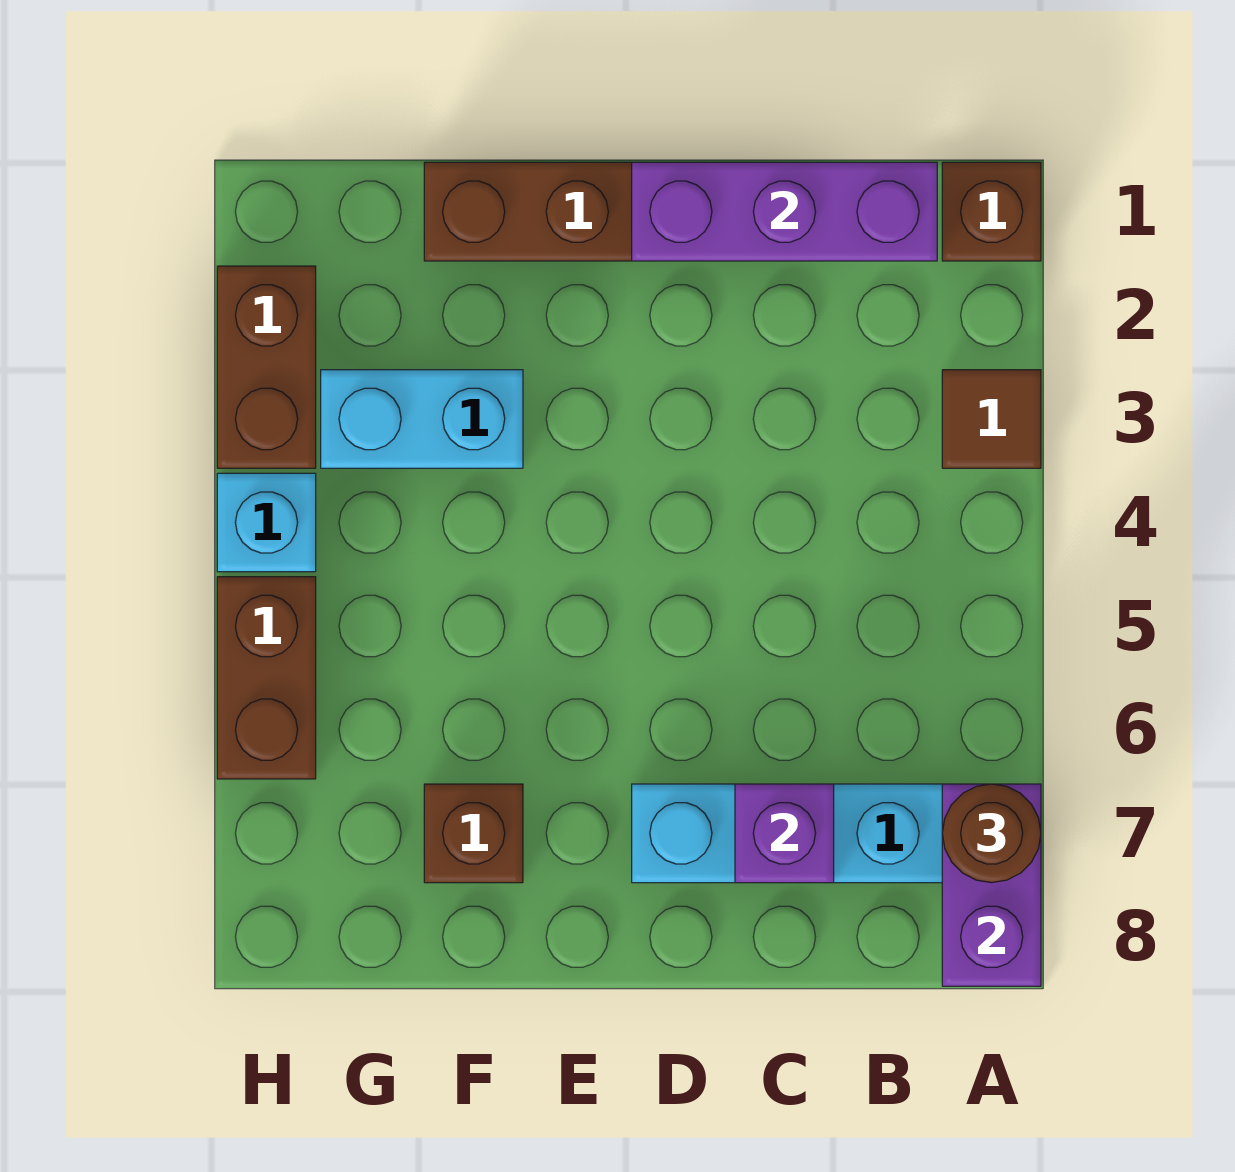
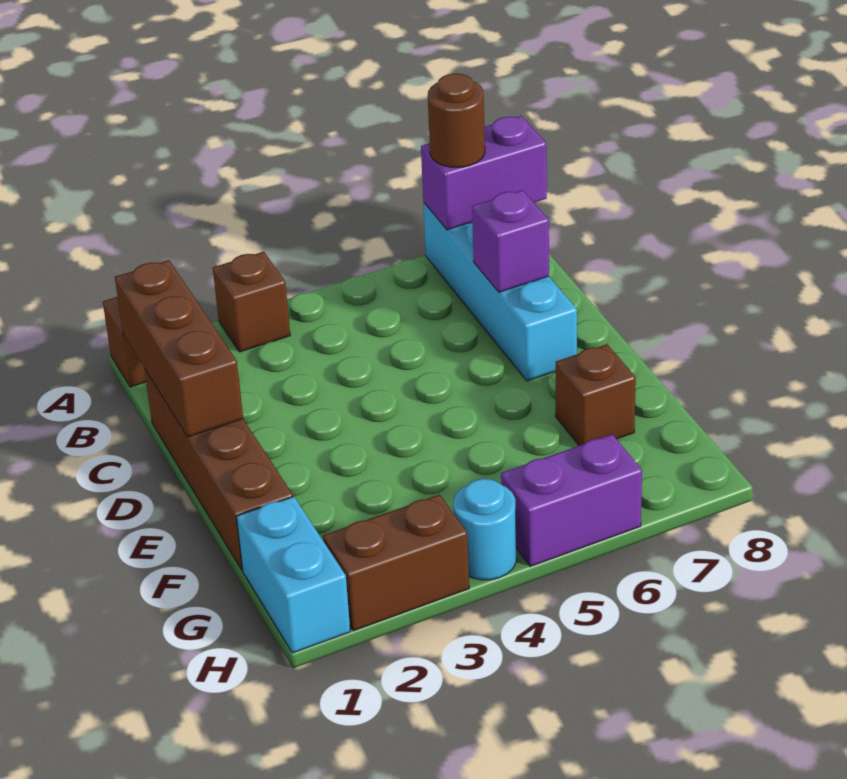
brown 1x1 tile [942,370,1041,468] -> brown 1x1 brick [213,252,290,352]
purple 1x3 brick [632,162,937,261] -> brown 1x3 brick [115,260,243,437]
cyan 1x2 brick [321,370,523,468] -> cyan 1x2 brick moved to [237,496,350,653]
cyan 1x1 brick [217,473,316,572] -> cyan 1x1 round brick [453,479,516,580]
brown 1x2 brick [217,577,316,779] -> purple 1x2 brick [501,434,642,567]

